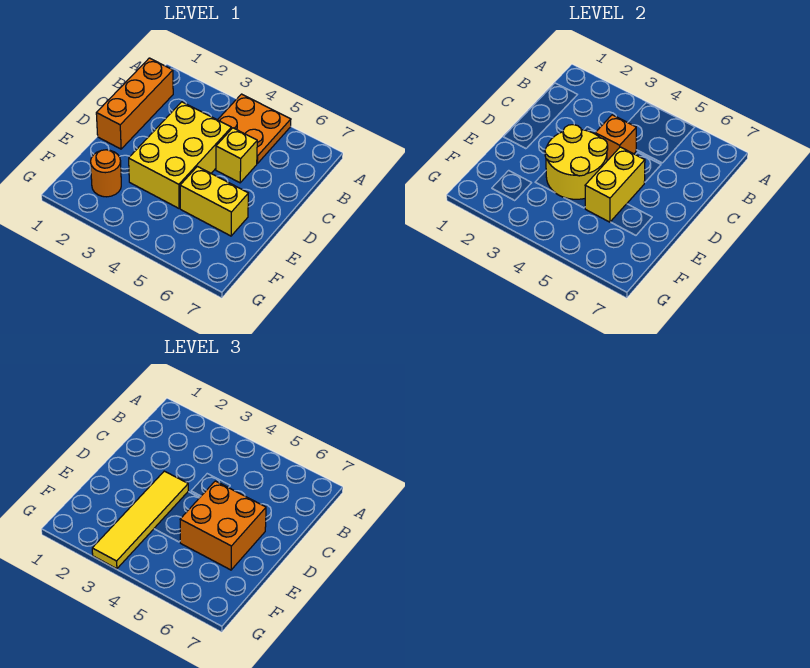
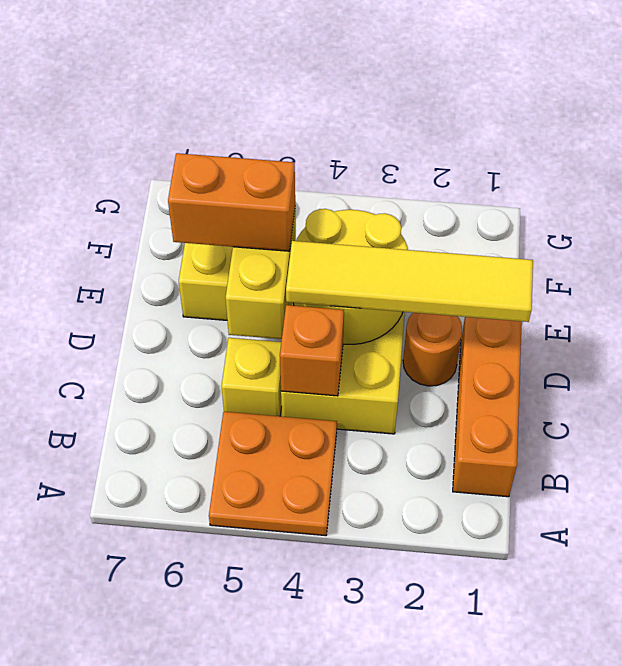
yellow 1x4 tile [92,471,188,569] -> yellow 1x4 tile turned to [286,241,533,322]
orange 2x2 brick [180,481,266,570] -> orange 1x2 brick [168,153,295,251]
orange 1x1 round brick [91,150,121,197] -> orange 1x1 round brick moved to [403,313,462,386]

